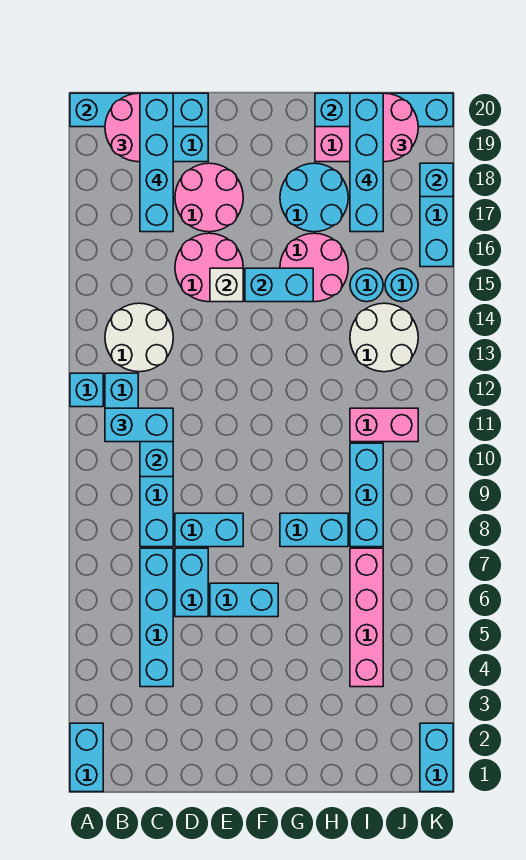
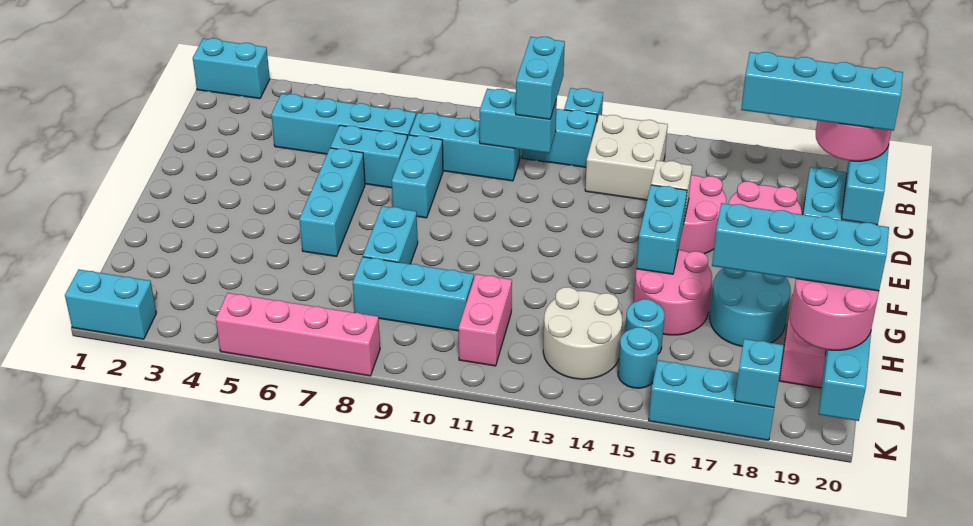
white 2x2 round brick [105,303,173,372] -> white 2x2 brick [585,115,668,200]
cyan 1x2 brick [210,583,278,617] -> cyan 1x3 brick [299,148,365,257]
pink 1x4 brick [350,548,383,687] -> pink 1x4 brick moved to [216,293,380,376]

